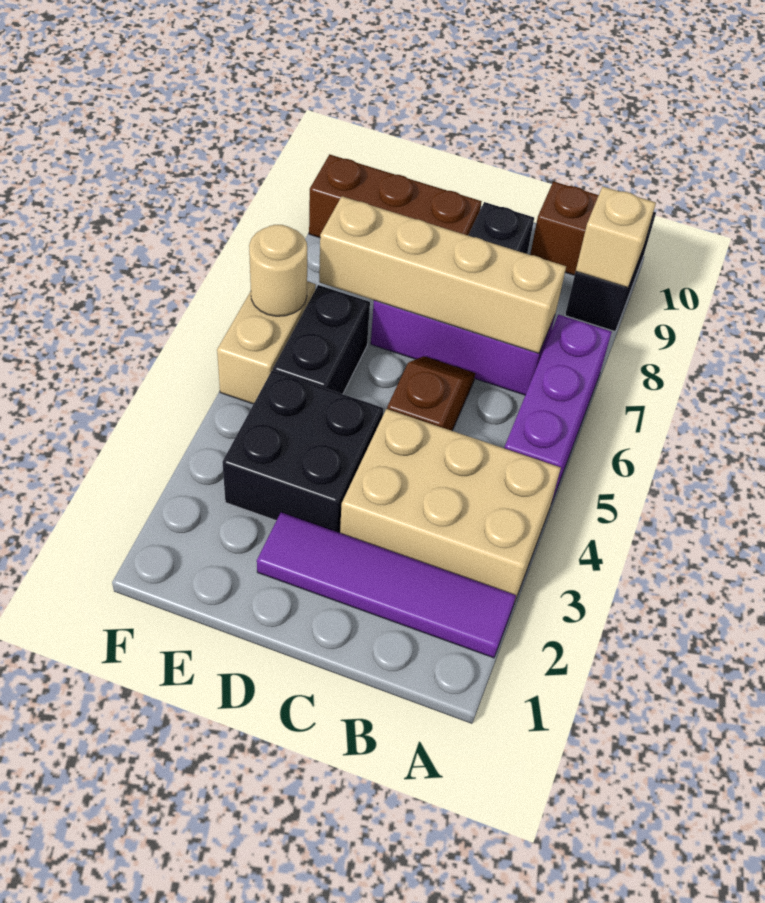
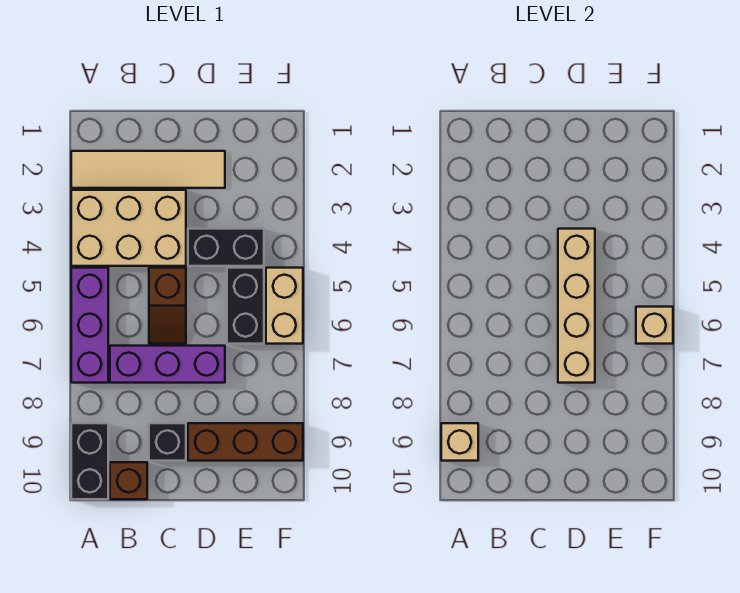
purple 1x4 tile [257,512,516,658] -> tan 1x4 tile [71,151,225,188]
tan 1x4 brick [319,196,566,353] -> tan 1x4 brick turned to [558,229,595,383]
black 2x2 brick [222,371,383,533] -> black 1x2 brick [188,229,264,266]
tan 1x1 round brick [249,225,307,316] -> tan 1x1 brick [636,307,673,344]

